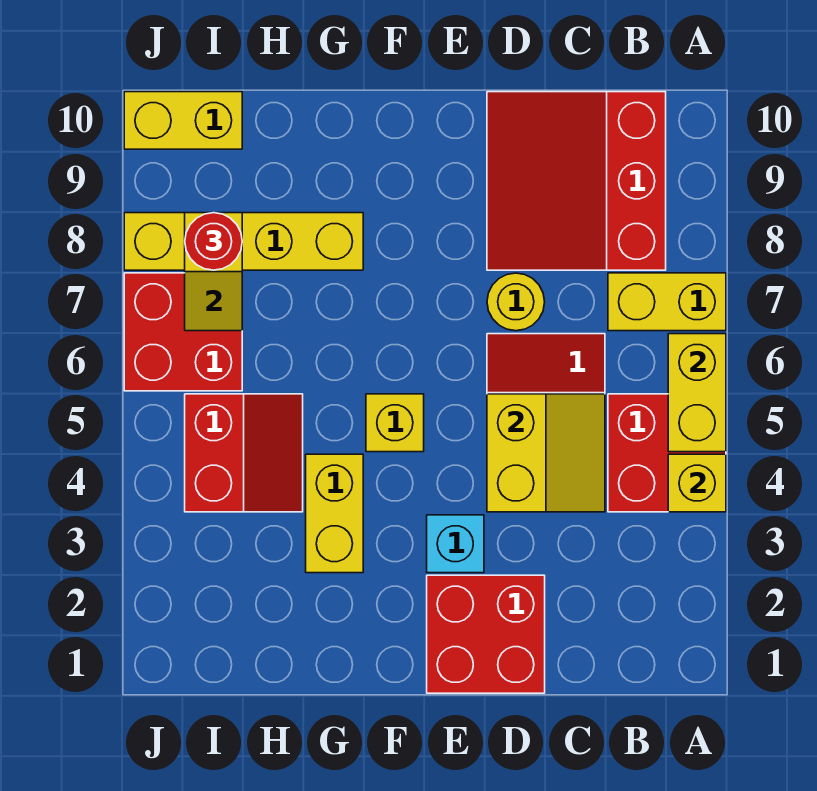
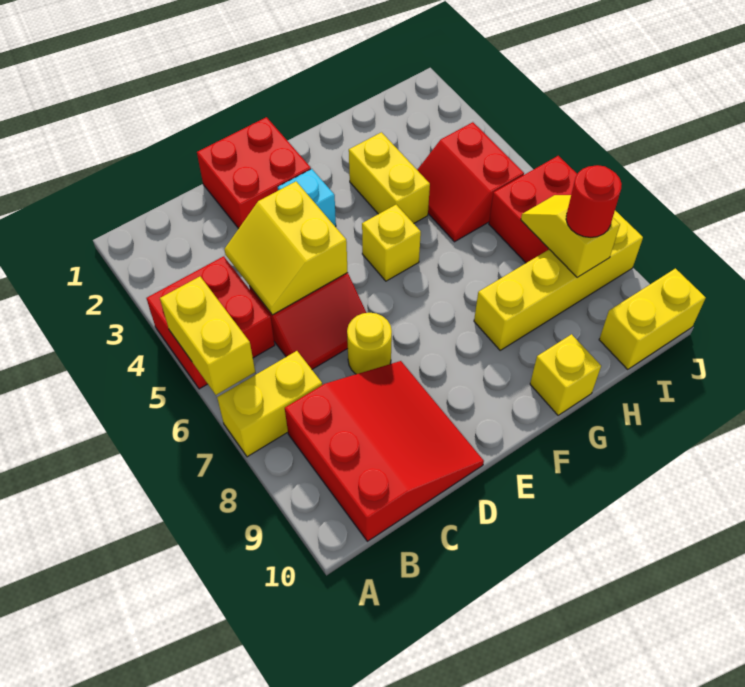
yellow 1x1 brick [668,454,726,512] -> yellow 1x1 brick moved to [530,334,601,415]

